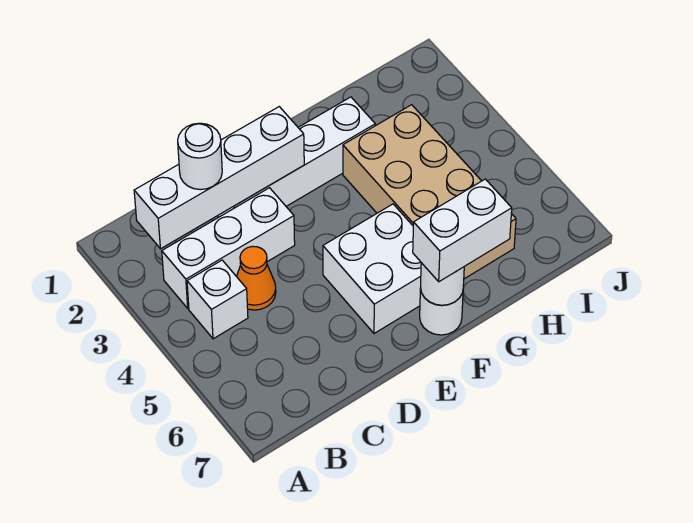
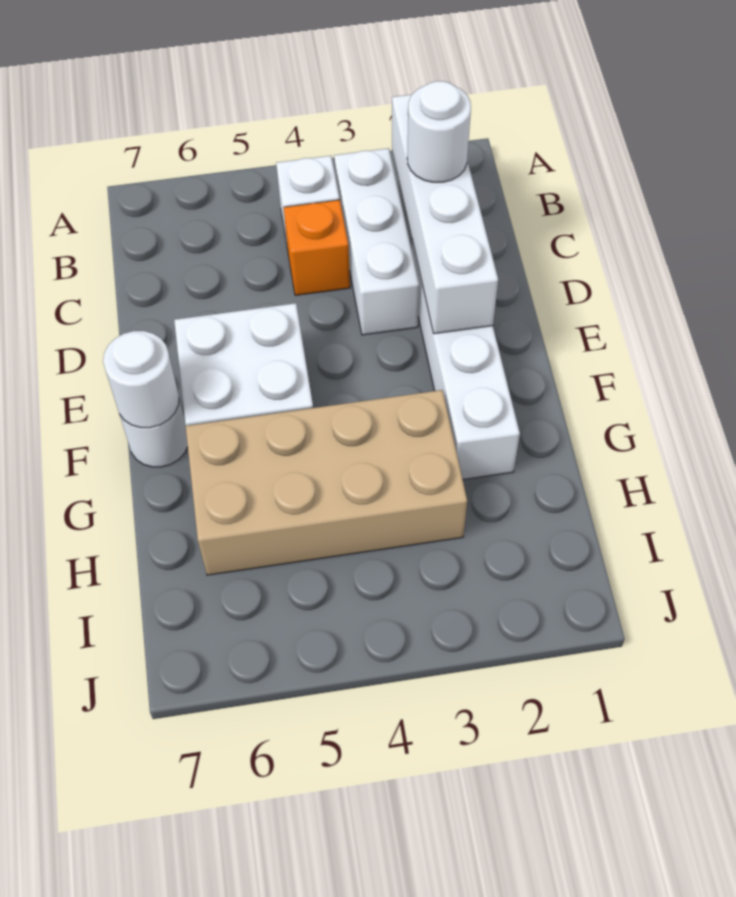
orange 1x1 cone [237,246,276,310] -> orange 1x1 brick [284,200,350,295]
white 1x2 brick [413,179,512,282] -> none

